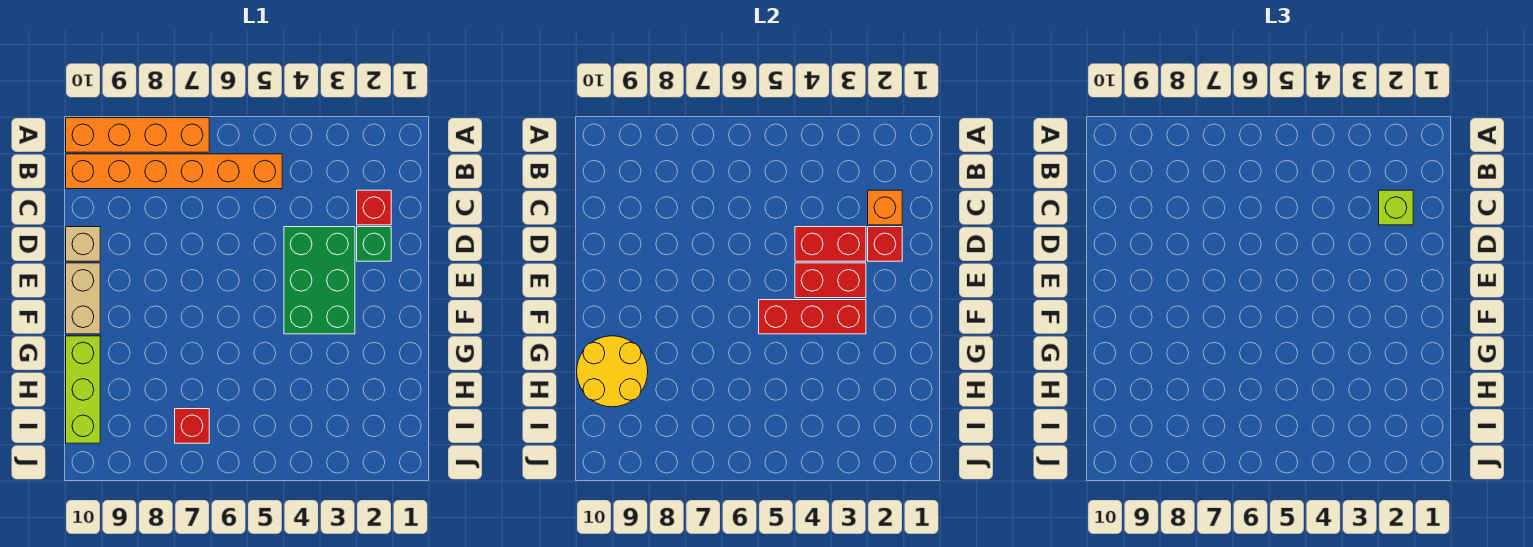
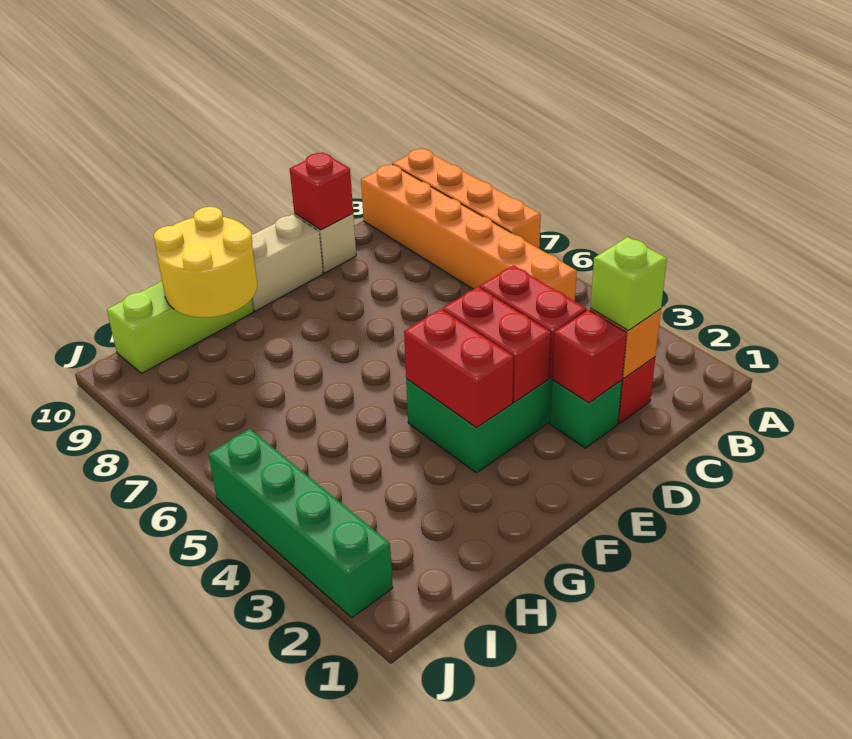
red 1x3 brick [759,300,866,334] -> red 1x2 brick [404,309,514,428]
red 1x1 brick [175,409,209,443] -> red 1x1 brick moved to [290,152,353,230]
none -> green 1x4 brick [209,429,393,618]

